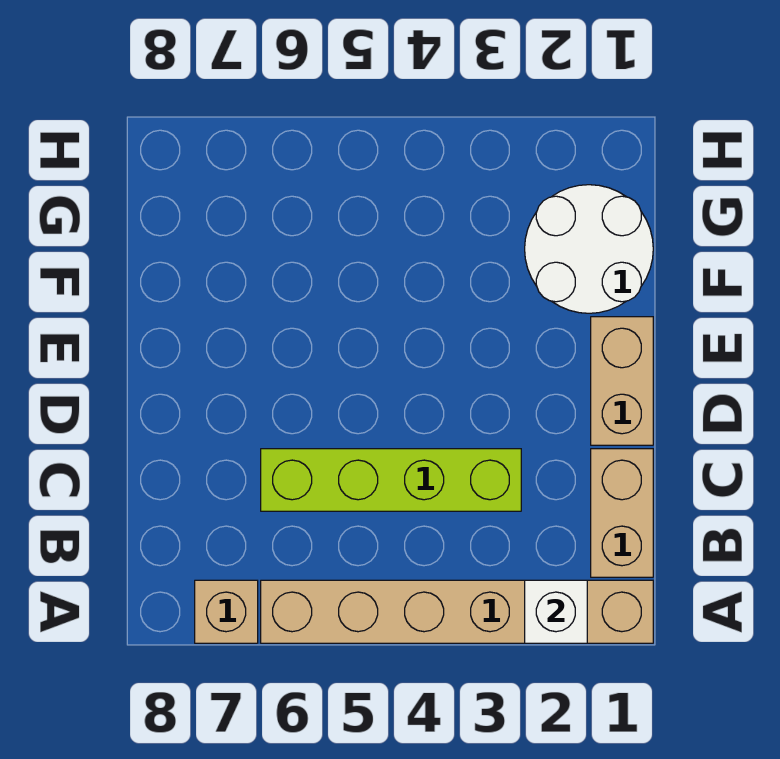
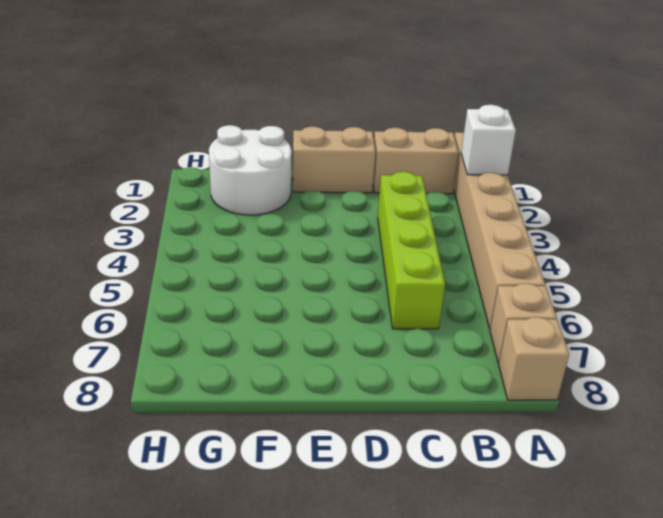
none -> tan 1x1 brick [499,317,569,400]

